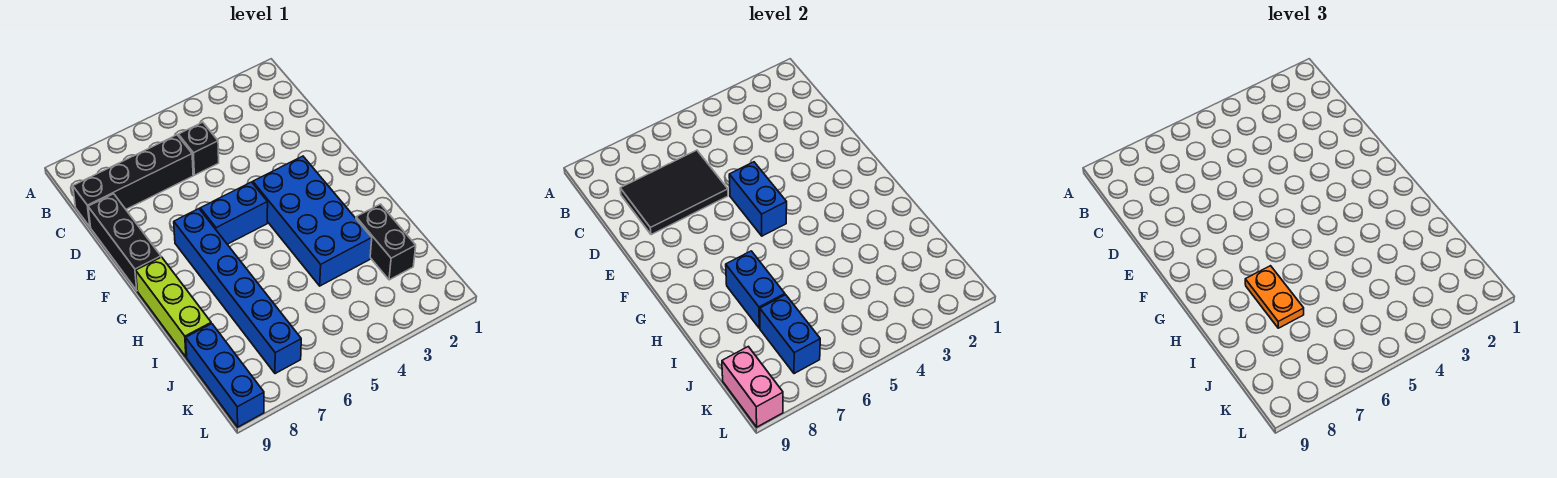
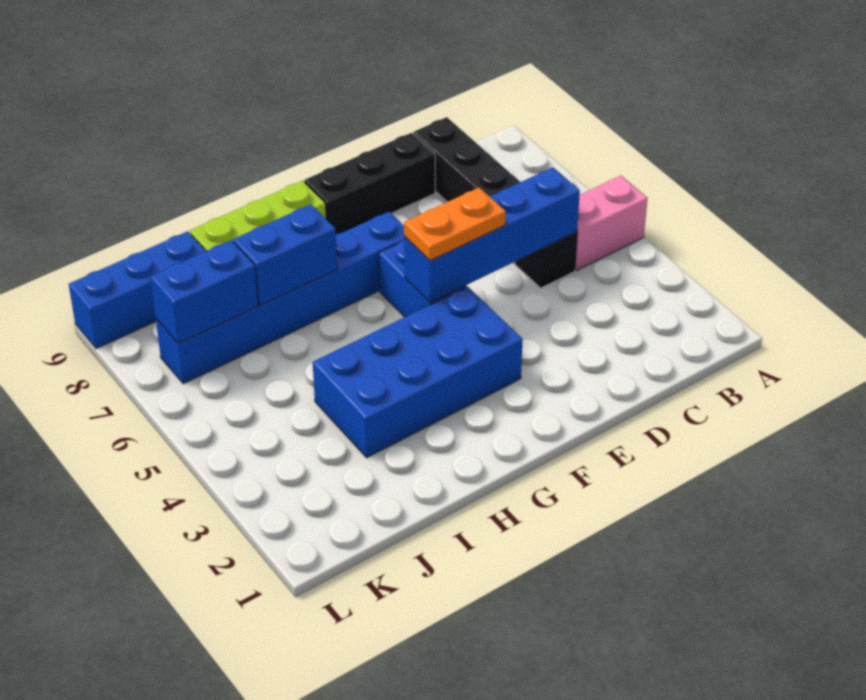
black 2x3 tile [620,150,728,235] -> none
blue 1x2 brick [729,162,787,236] -> blue 1x4 brick [404,167,580,302]
orange 1x2 plate [1245,266,1304,328] -> orange 1x2 plate moved to [404,187,506,261]
black 1x2 brick [356,204,416,280] -> none
pink 1x2 brick [722,347,783,427] -> pink 1x2 brick moved to [575,176,648,271]

